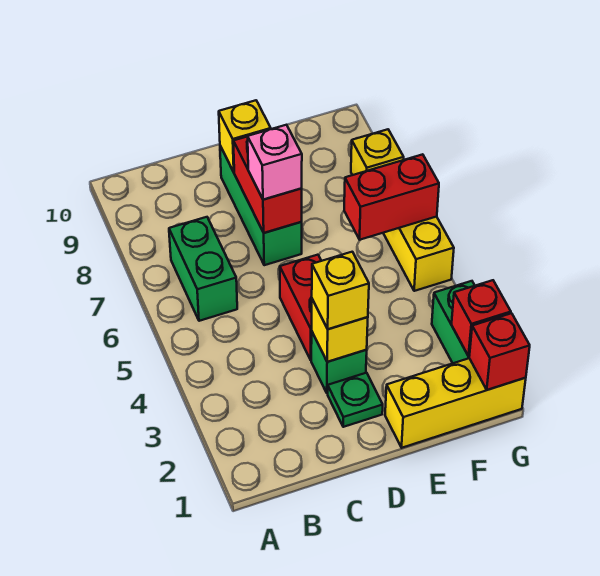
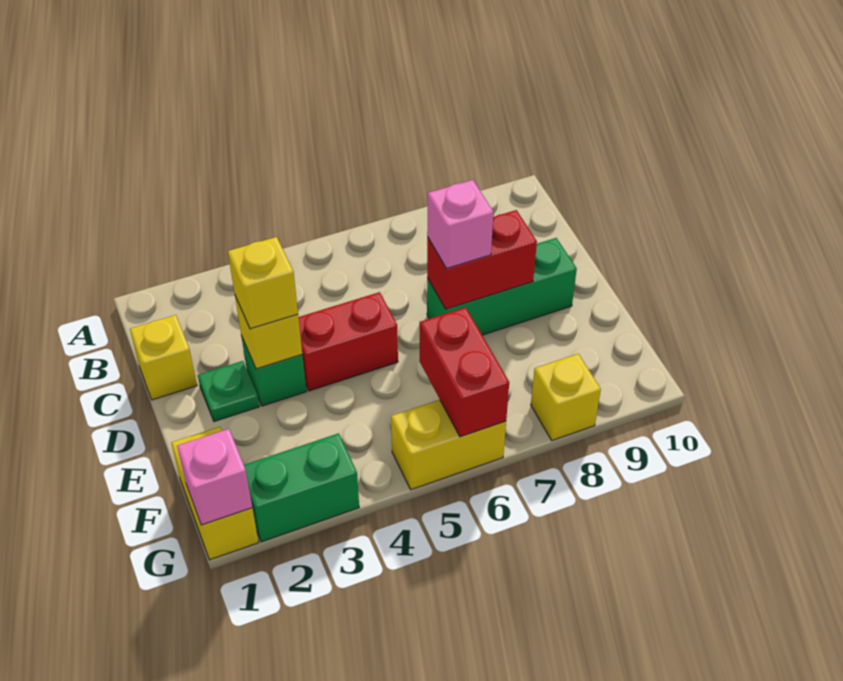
green 1x2 brick [169,217,237,321] -> none
yellow 1x1 brick [219,100,271,172] -> yellow 1x1 brick moved to [130,315,197,400]
yellow 1x3 brick [385,358,526,448] -> yellow 1x2 brick [171,427,259,560]
red 1x1 brick [469,313,530,390] -> pink 1x1 brick [177,429,252,525]
red 1x1 brick [451,280,511,356] -> none

